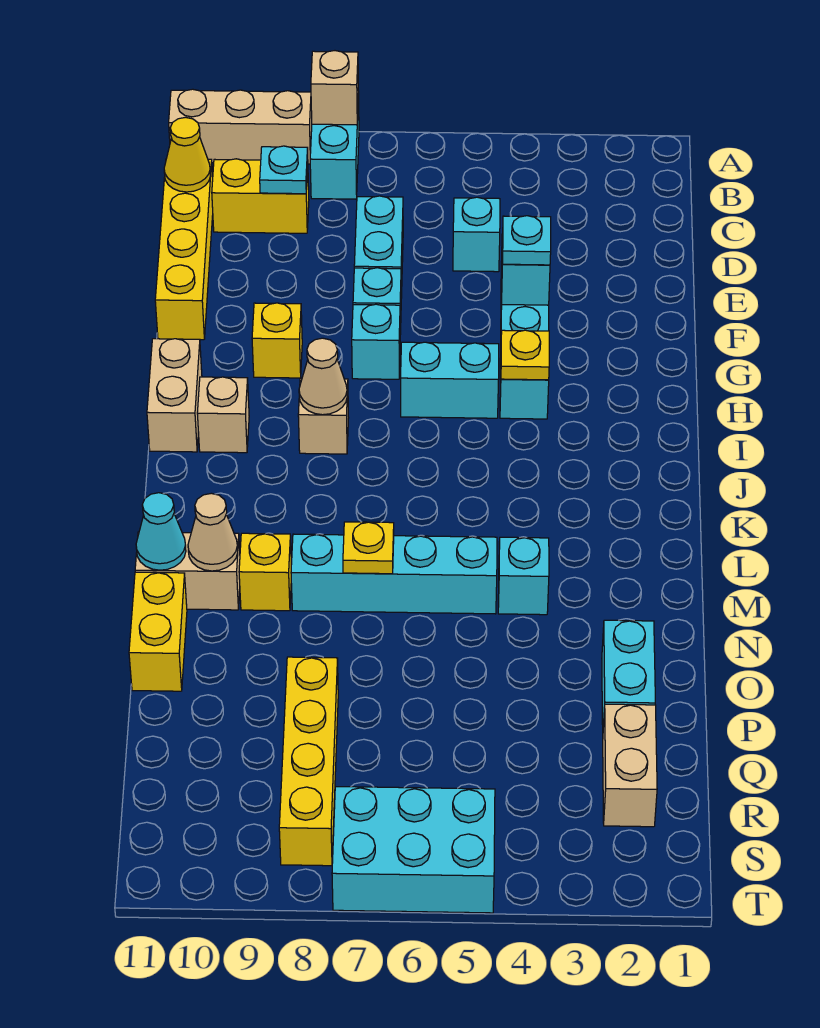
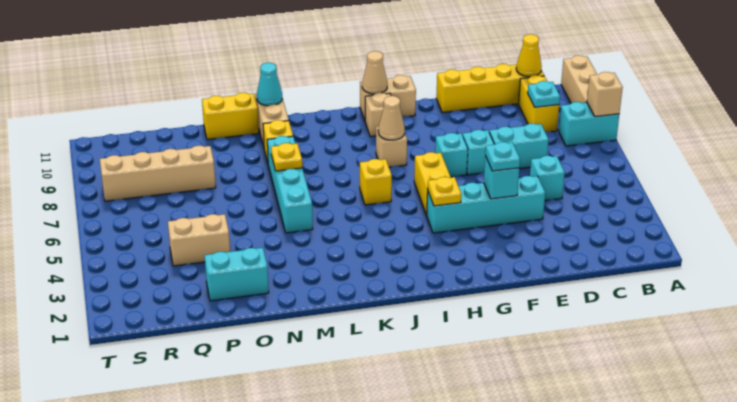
yellow 1x1 brick [252,303,302,378] -> yellow 1x1 brick moved to [360,159,392,205]
cyan 1x2 brick [401,342,499,418] -> yellow 1x2 brick [414,152,451,215]
cyan 1x1 brick [498,537,549,615] -> none
tan 1x1 cone [188,493,238,571] -> tan 1x1 cone moved to [362,51,388,94]
yellow 1x4 brick [279,657,338,866] -> tan 1x4 brick [100,146,216,201]
tan 1x2 brick [603,704,657,827] -> tan 1x2 brick moved to [168,214,230,266]
cyan 2x3 brick [332,787,495,913] -> none

